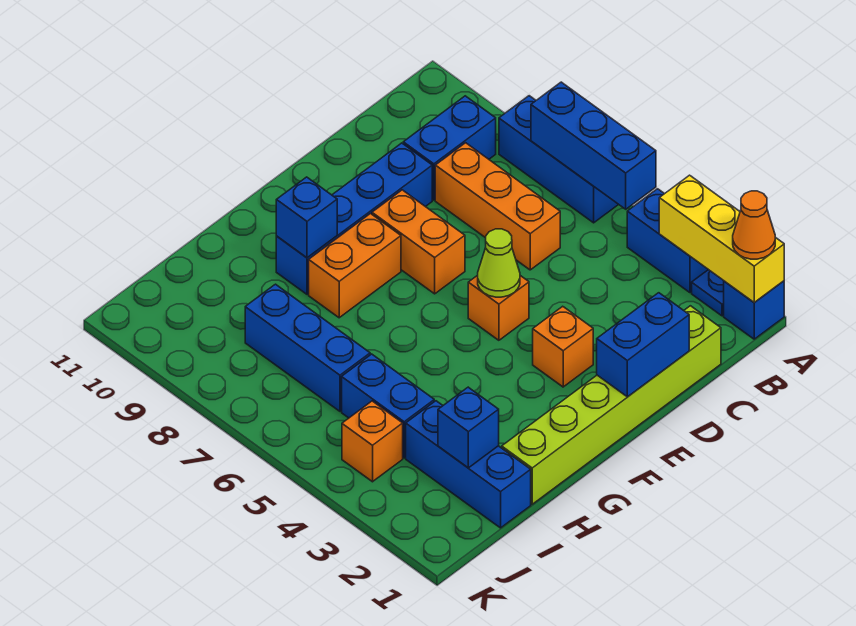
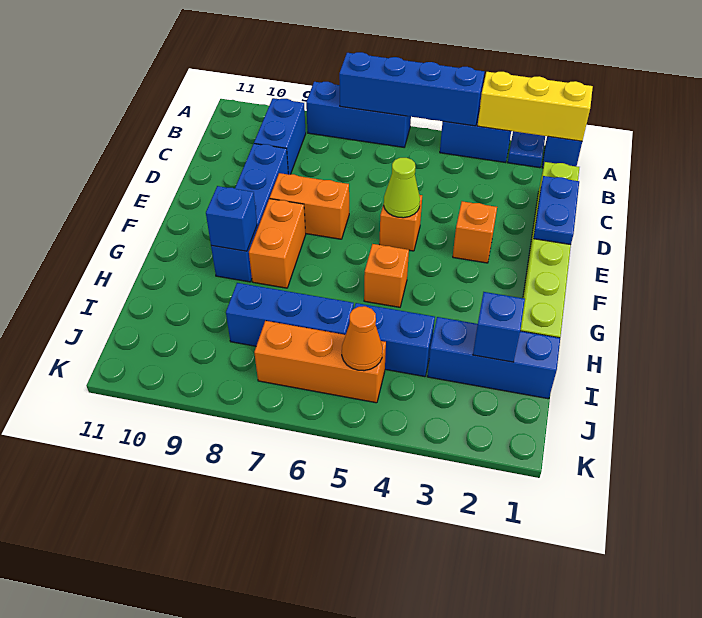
orange 1x1 cone [733,191,775,259] -> orange 1x1 cone moved to [342,306,383,371]
blue 1x3 brick [531,82,656,209] -> blue 1x4 brick [339,52,484,126]
orange 1x3 brick [435,143,560,270] -> orange 1x3 brick moved to [254,321,386,403]
blue 1x2 brick [597,293,689,397] -> blue 1x2 plate [534,176,579,245]
orange 1x1 brick [342,401,403,482] -> orange 1x1 brick moved to [364,244,409,307]

